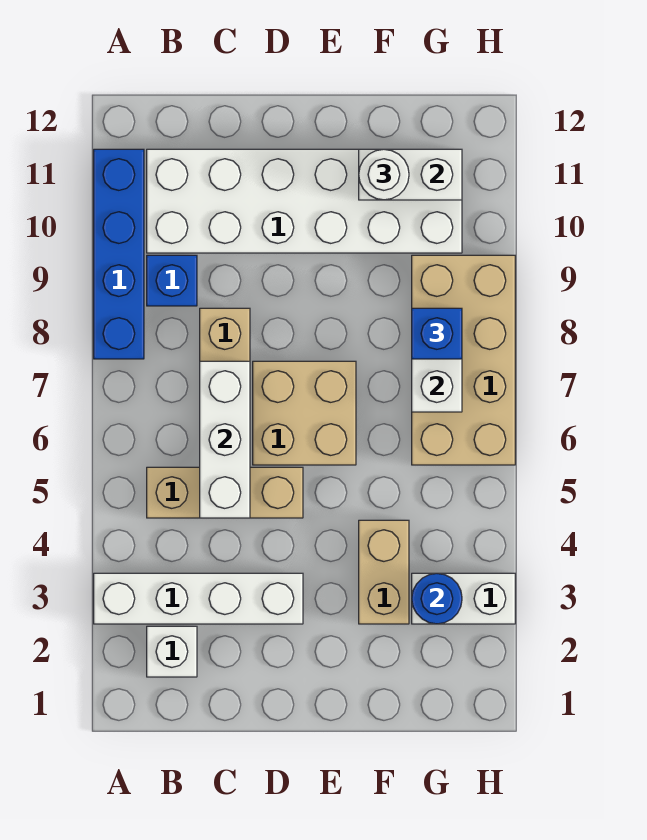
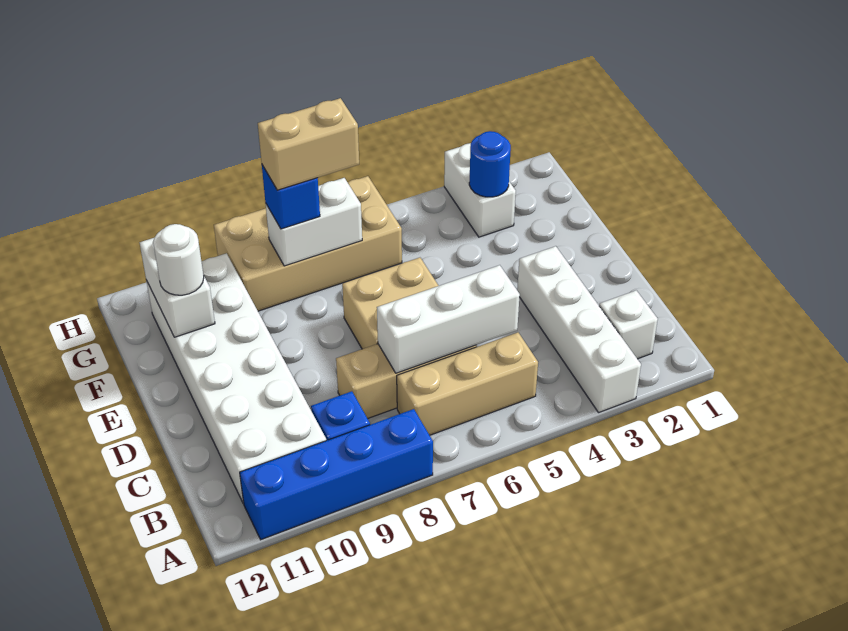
tan 1x3 brick [147,467,303,518] -> tan 1x3 brick turned to [397,332,538,435]
tan 1x2 brick [359,520,409,624] -> tan 1x2 brick moved to [258,98,359,190]

